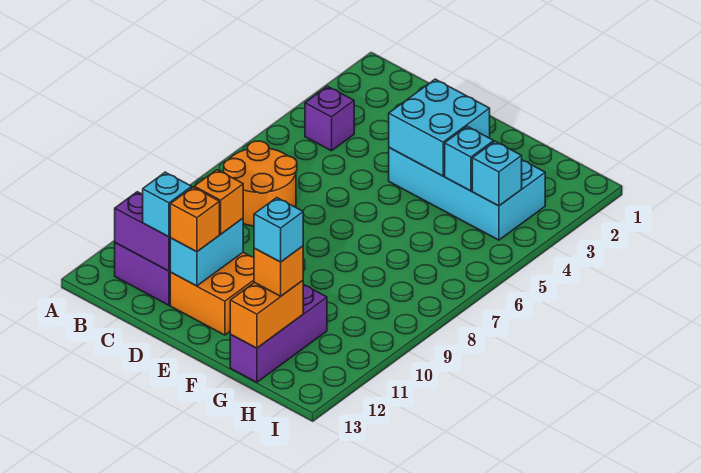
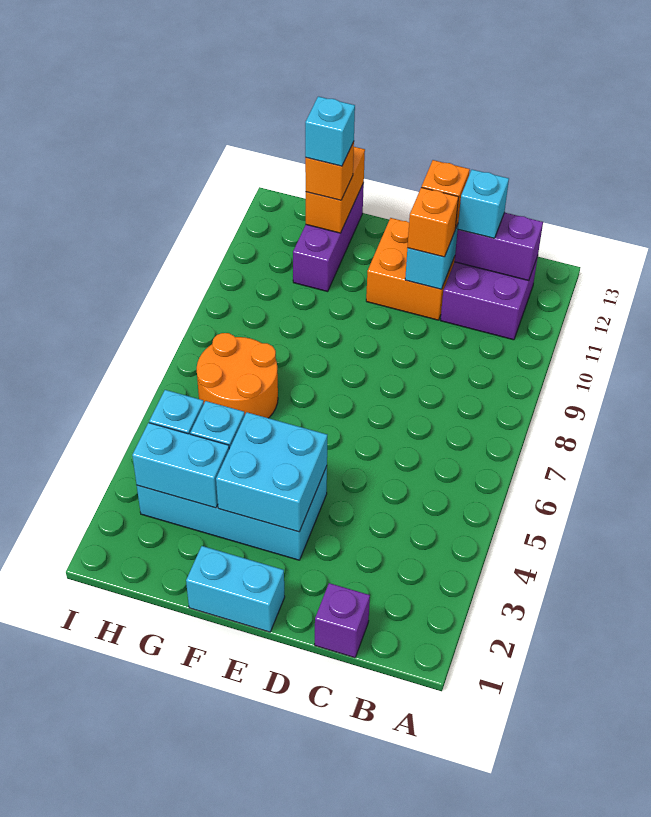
purple 1x1 brick [305,86,354,151] -> purple 1x1 brick moved to [315,583,370,658]
orange 2x2 round brick [224,141,297,226] -> orange 2x2 round brick moved to [197,333,278,418]
none -> cyan 1x2 brick [186,546,285,632]
none -> cyan 1x2 brick [132,423,229,508]

